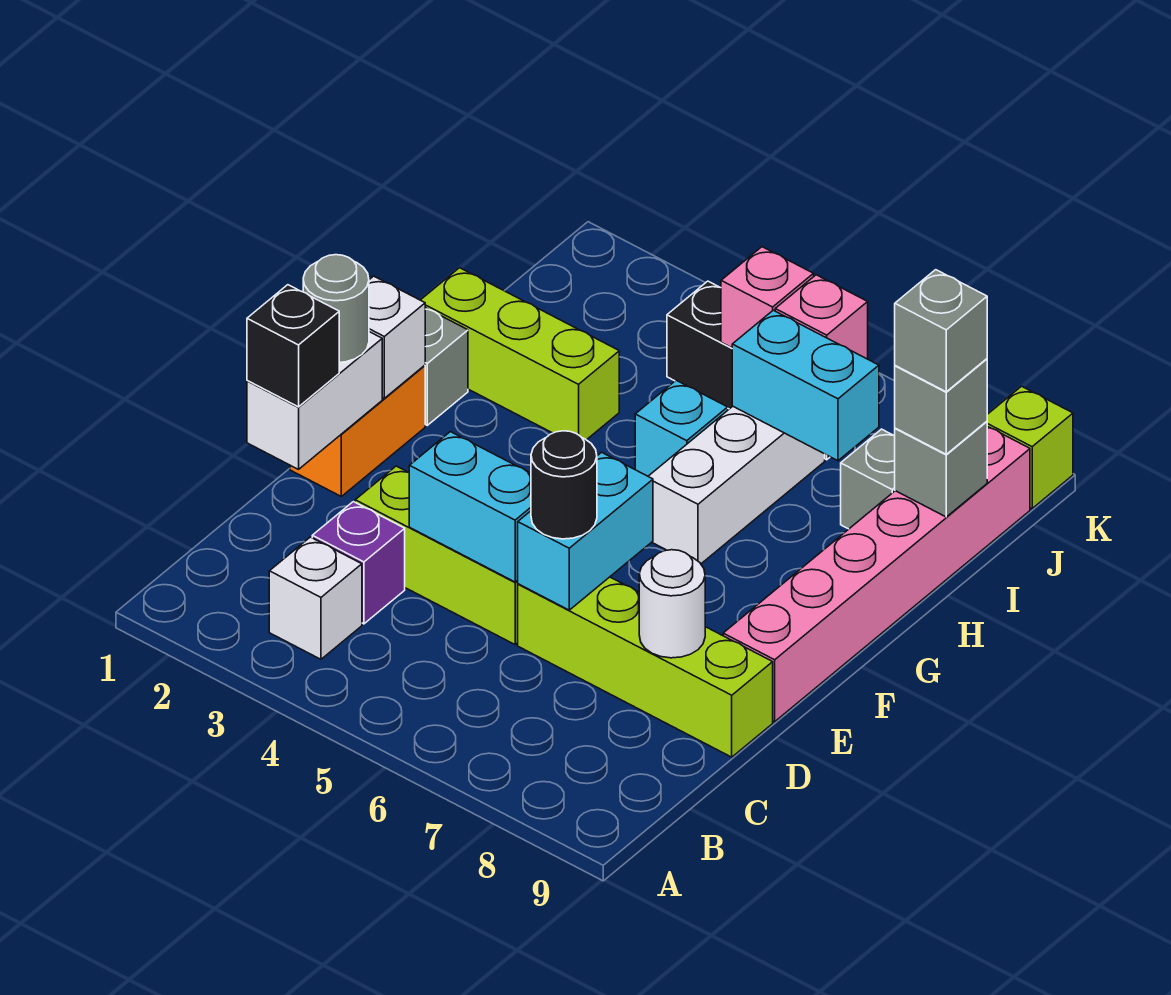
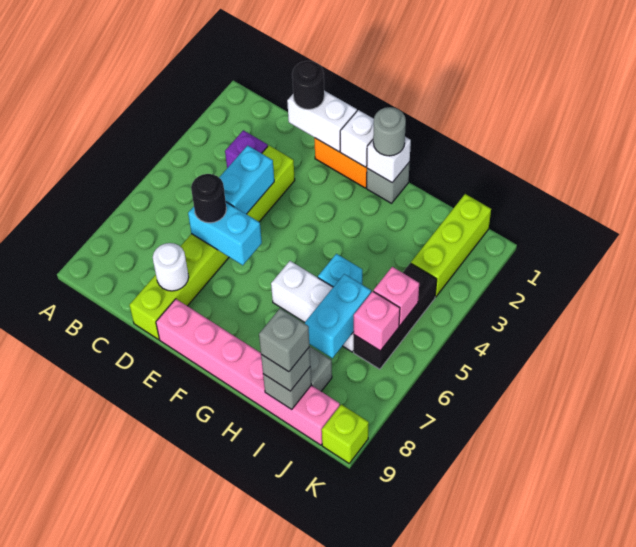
white 1x1 brick [269,537,362,659] -> white 1x1 brick moved to [367,137,411,182]
black 1x1 brick [247,285,339,407] -> black 1x1 round brick [292,61,324,109]
grey 1x1 round brick [303,255,369,362] -> grey 1x1 round brick moved to [373,107,406,156]
lime 1x3 brick [421,268,619,440] -> lime 1x3 brick moved to [411,194,491,297]

